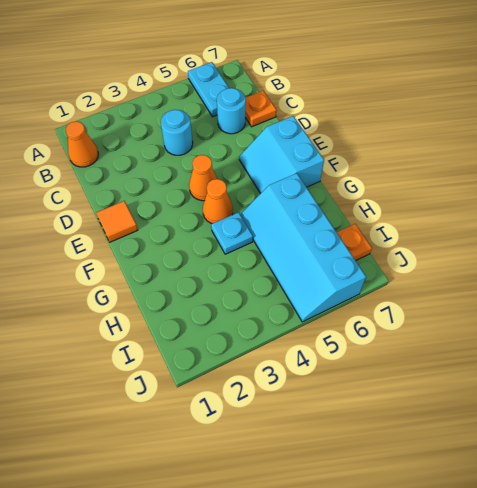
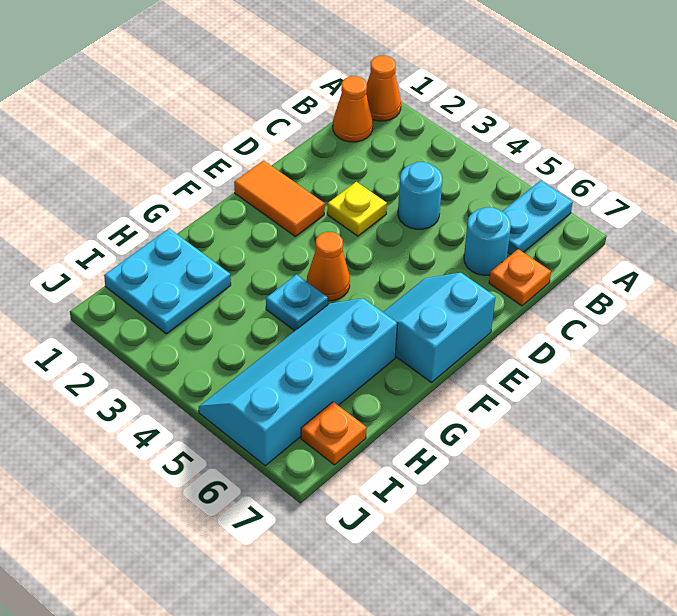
none -> yellow 1x1 plate [327,182,387,236]
orange 1x1 tile [96,201,138,242] -> orange 1x2 tile [234,161,325,236]
orange 1x1 cone [189,155,217,201] -> orange 1x1 cone moved to [366,56,401,121]
none -> cyan 2x2 plate [104,229,231,334]

